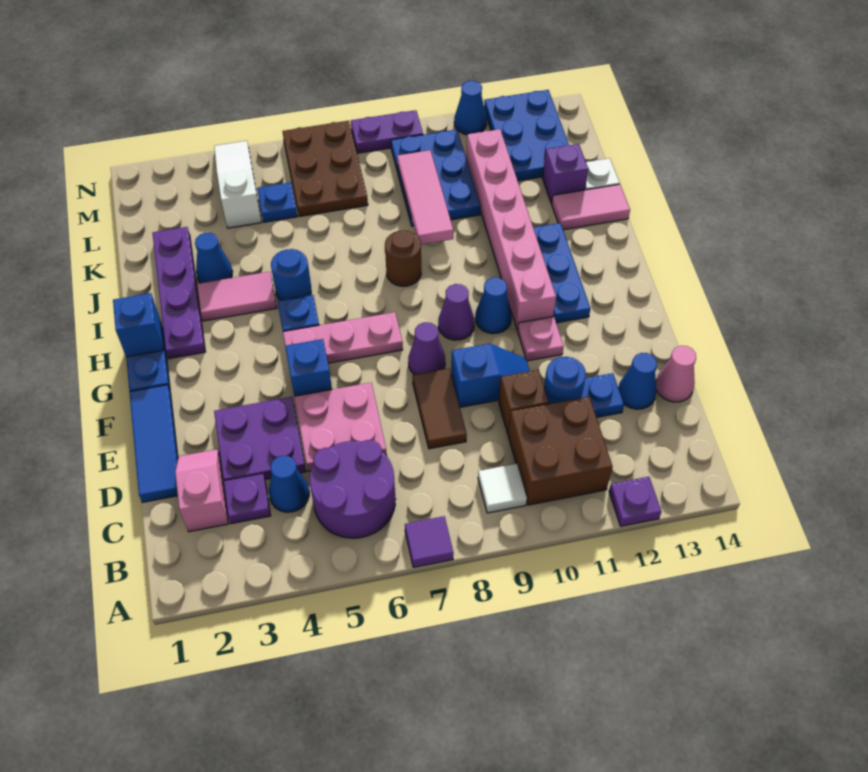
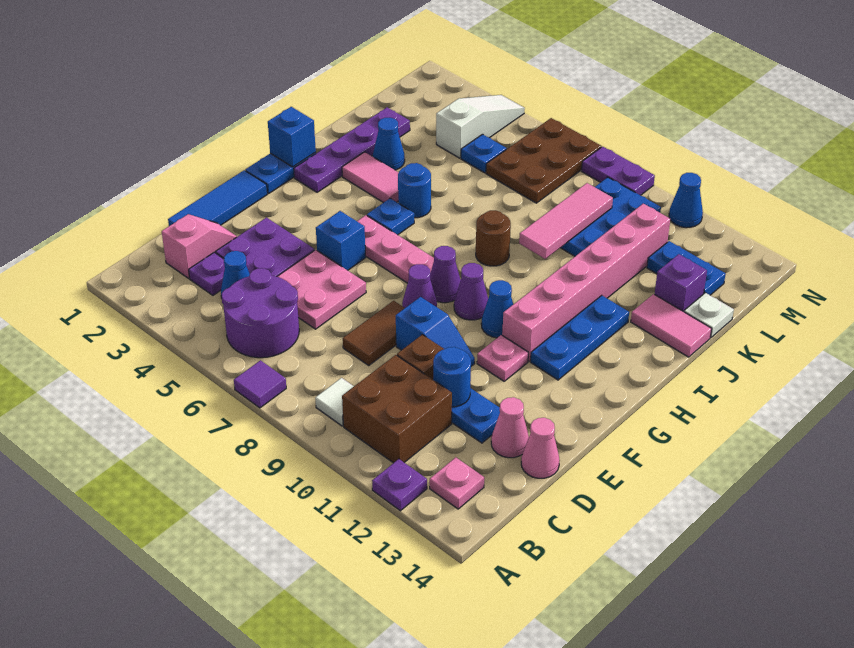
none -> pink 1x1 plate [430,457,484,509]
blue 1x1 cone [619,353,657,409] -> pink 1x1 cone [491,397,529,458]
none -> purple 1x1 cone [430,246,461,303]
blue 2x3 plate [484,90,569,181] -> blue 1x2 plate [647,241,726,295]

